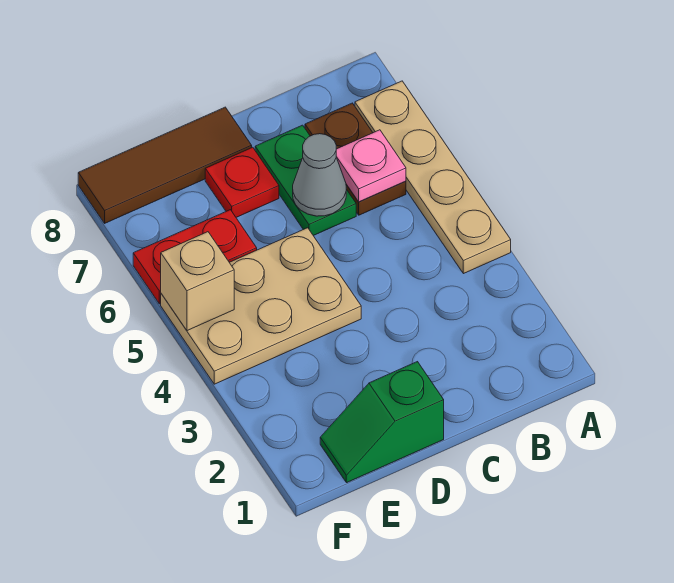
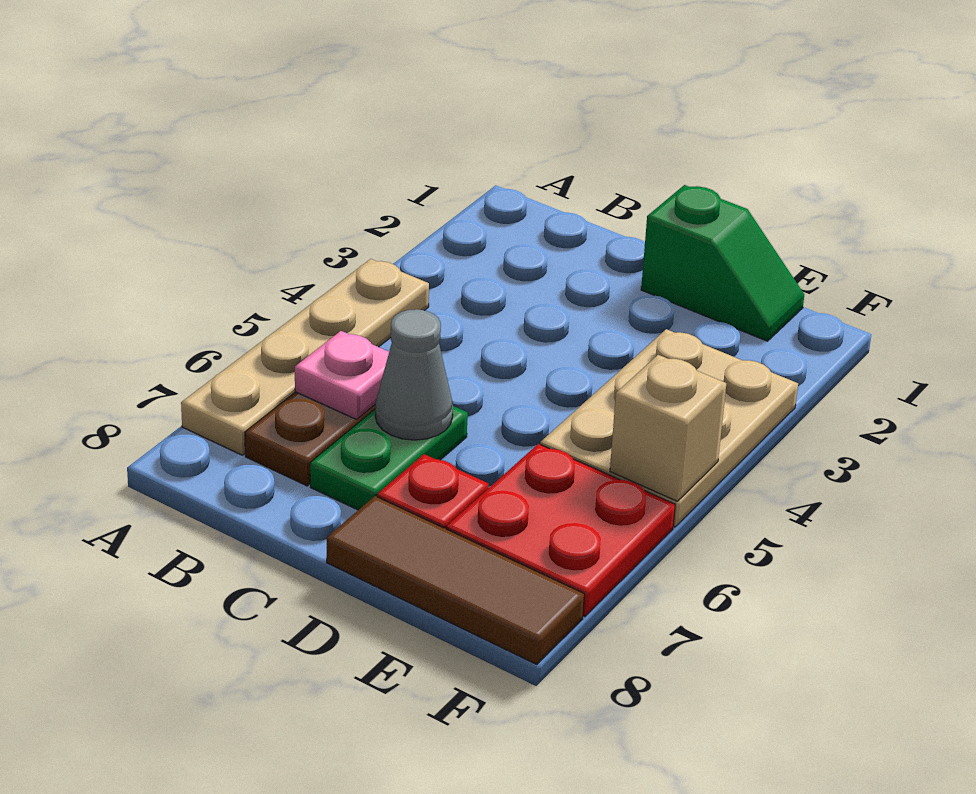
tan 2x3 plate [161,228,361,384] -> tan 2x3 plate turned to [540,329,798,527]
red 1x2 plate [133,210,257,304] -> red 2x2 plate [446,444,675,617]

